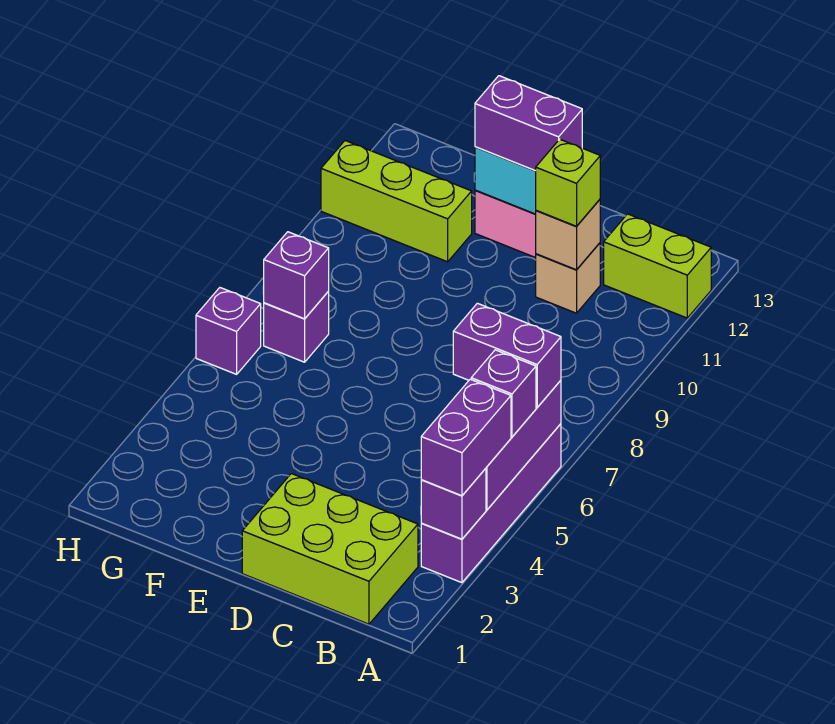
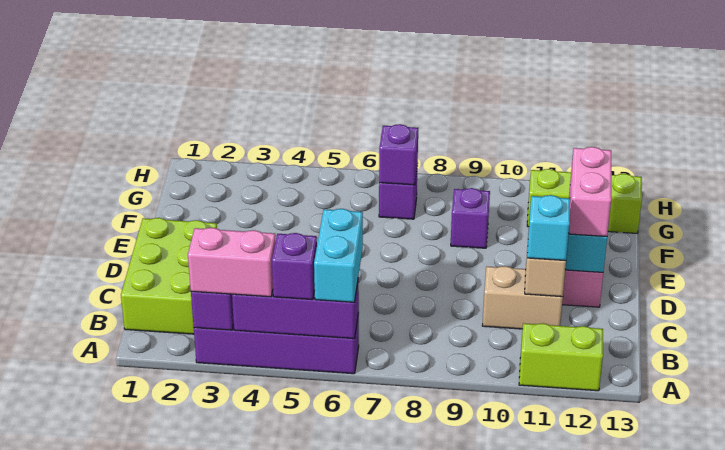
purple 1x2 brick [421,379,511,496] -> pink 1x2 brick [188,228,275,297]
purple 1x2 brick [453,303,561,407] -> cyan 1x2 brick [314,209,363,302]
lime 1x2 brick [604,214,711,318] -> lime 1x2 brick turned to [519,323,603,391]
tan 1x1 brick [536,243,600,313] -> tan 1x2 brick [482,266,563,329]
lime 1x1 brick [536,139,600,226] -> cyan 1x1 brick [527,195,570,261]
purple 1x2 brick [475,76,582,171] -> pink 1x2 brick [569,147,611,236]
lime 1x3 brick [321,141,472,262] -> lime 1x3 brick turned to [527,169,642,233]
purple 1x1 brick [196,288,261,374] -> purple 1x1 brick moved to [451,188,490,248]

